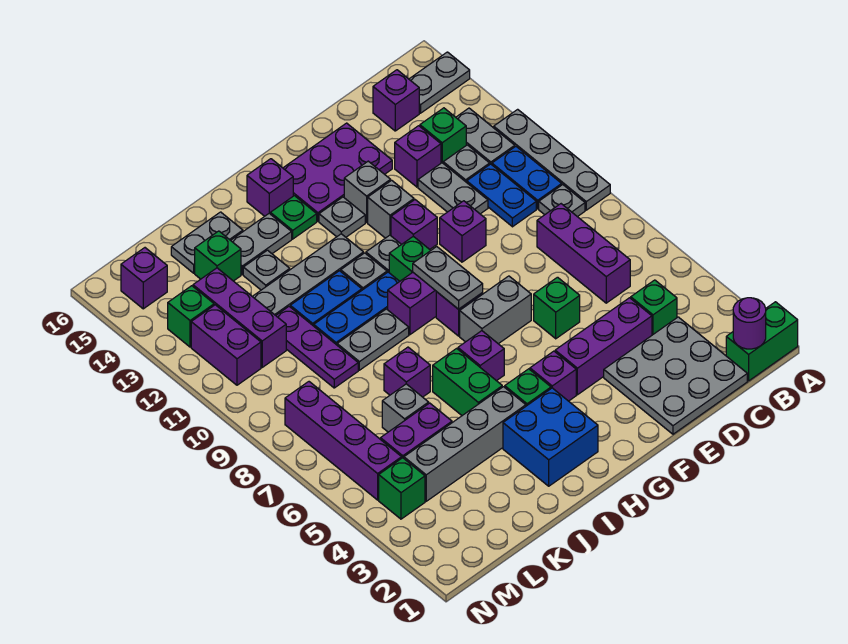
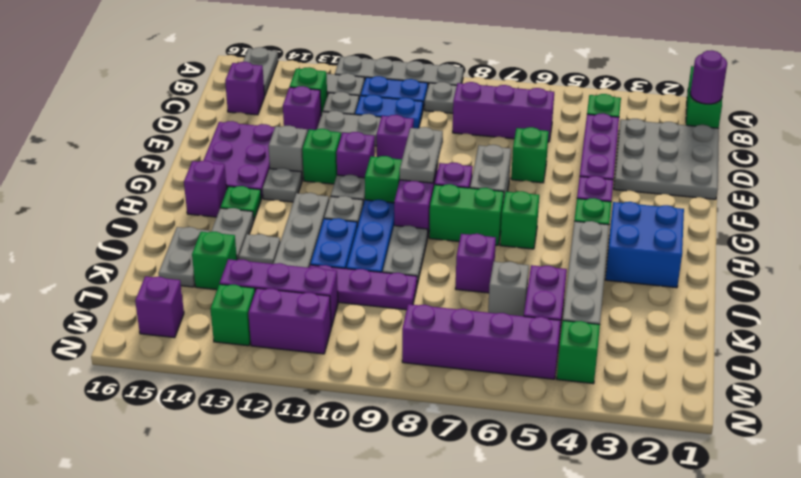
grey 1x1 brick [368,180,414,238] -> green 1x1 brick [302,129,341,184]
grey 1x2 plate [413,247,483,309] -> grey 1x2 plate turned to [400,127,443,183]
purple 1x1 brick [458,331,504,381] -> green 1x1 brick [500,191,539,249]
green 1x2 brick [433,348,502,415] -> green 1x2 brick moved to [429,184,504,245]

